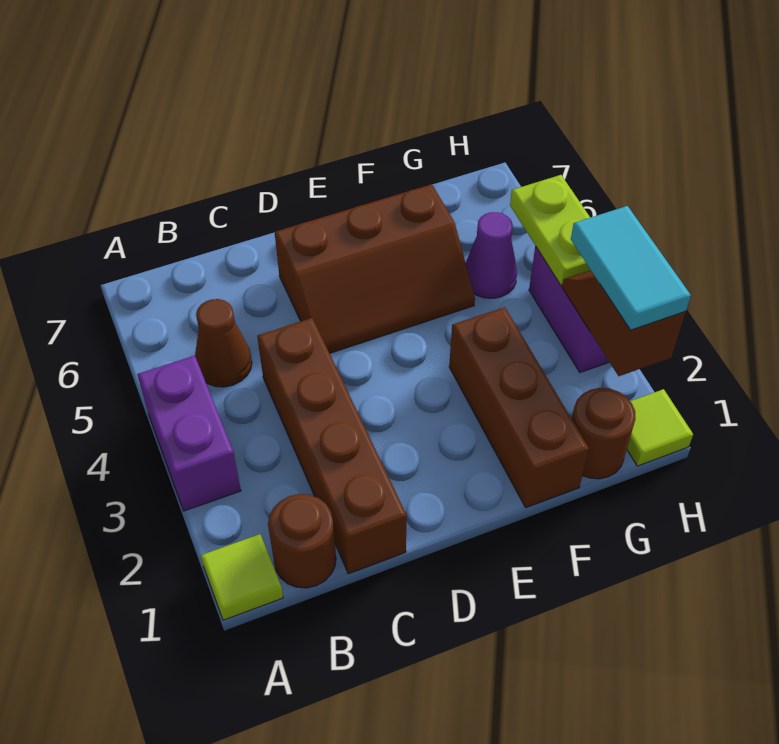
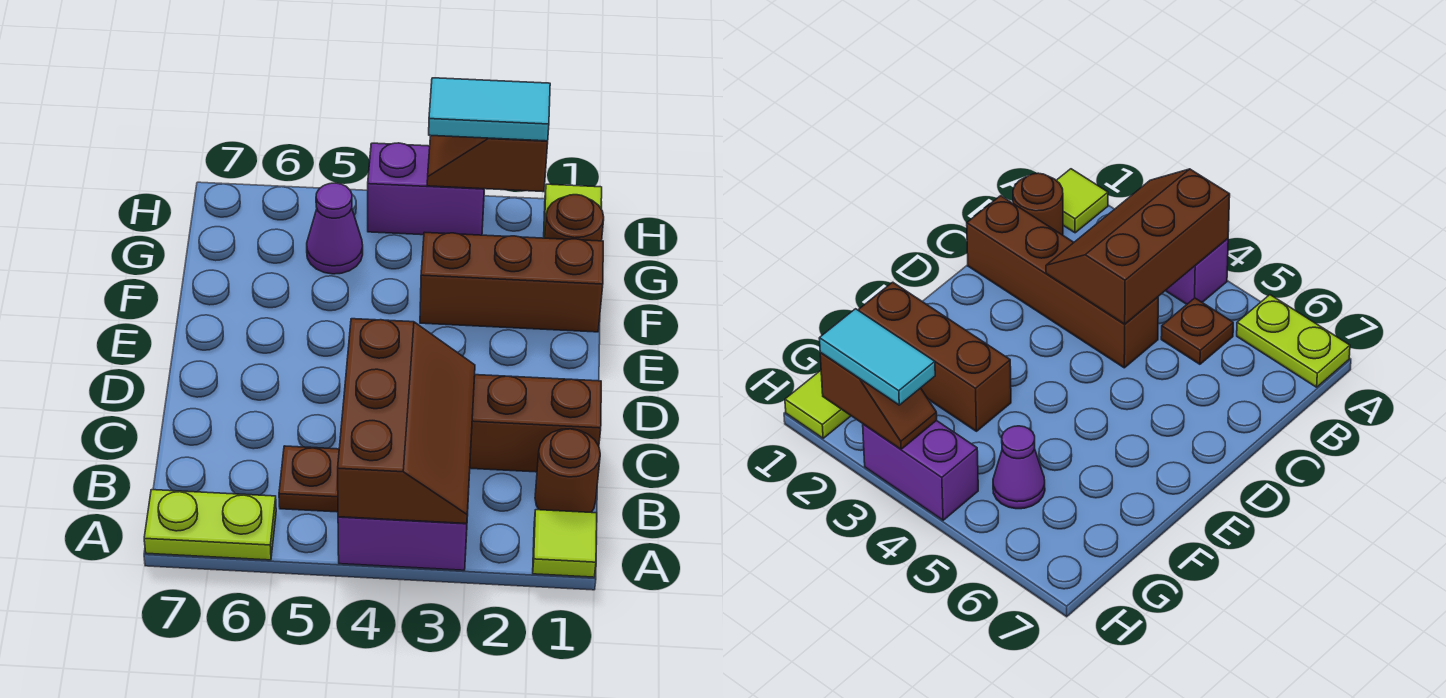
brown 1x1 cone [195,299,252,387] -> brown 1x1 plate [279,446,339,512]
brown 2x3 slope [275,184,475,353] -> brown 2x3 slope moved to [338,319,475,524]
lime 1x2 plate [510,175,590,285] -> lime 1x2 plate moved to [144,490,276,560]

